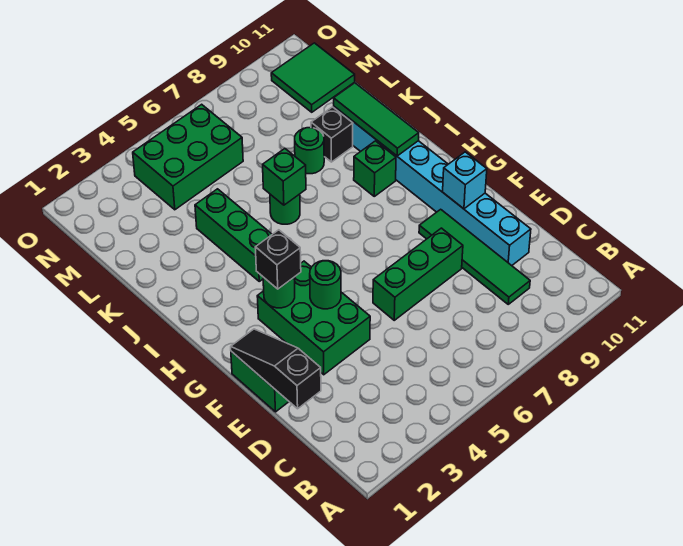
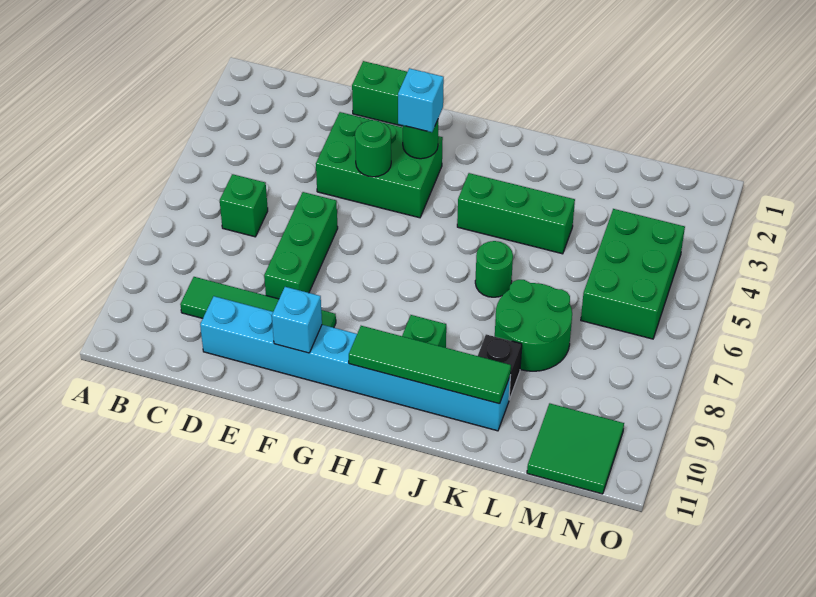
black 1x3 slope [231,329,321,409] -> none
black 1x1 brick [255,230,301,289] -> cyan 1x1 brick [398,68,444,132]
green 1x3 tile [334,83,419,156] -> green 1x4 tile [349,326,511,404]
green 1x1 brick [263,149,306,205] -> green 1x1 brick moved to [220,174,268,237]
green 1x1 round brick [295,128,324,174] -> green 2x2 round brick [495,280,572,371]

